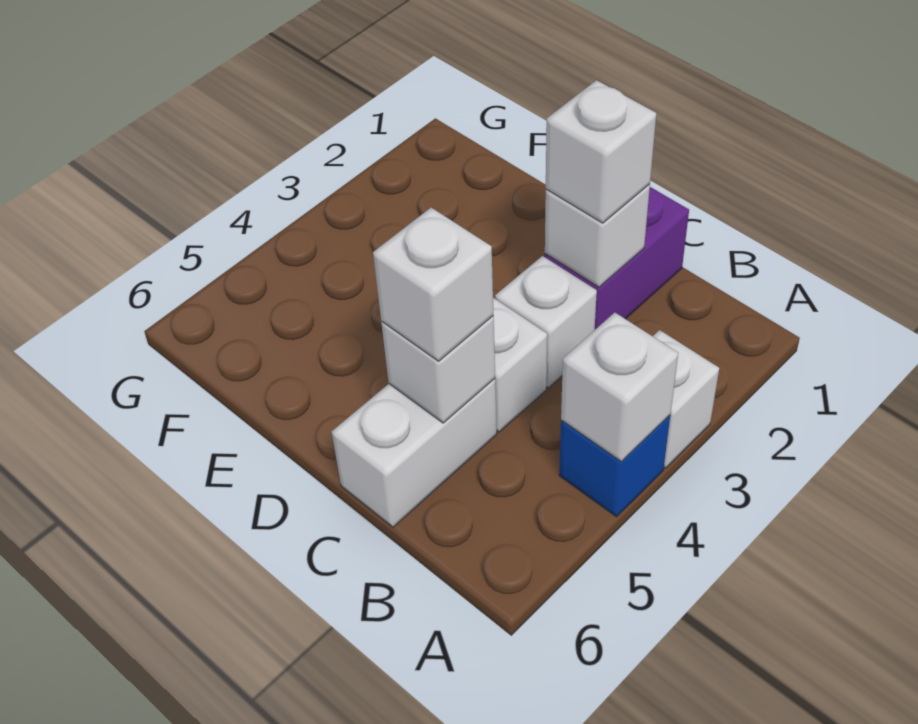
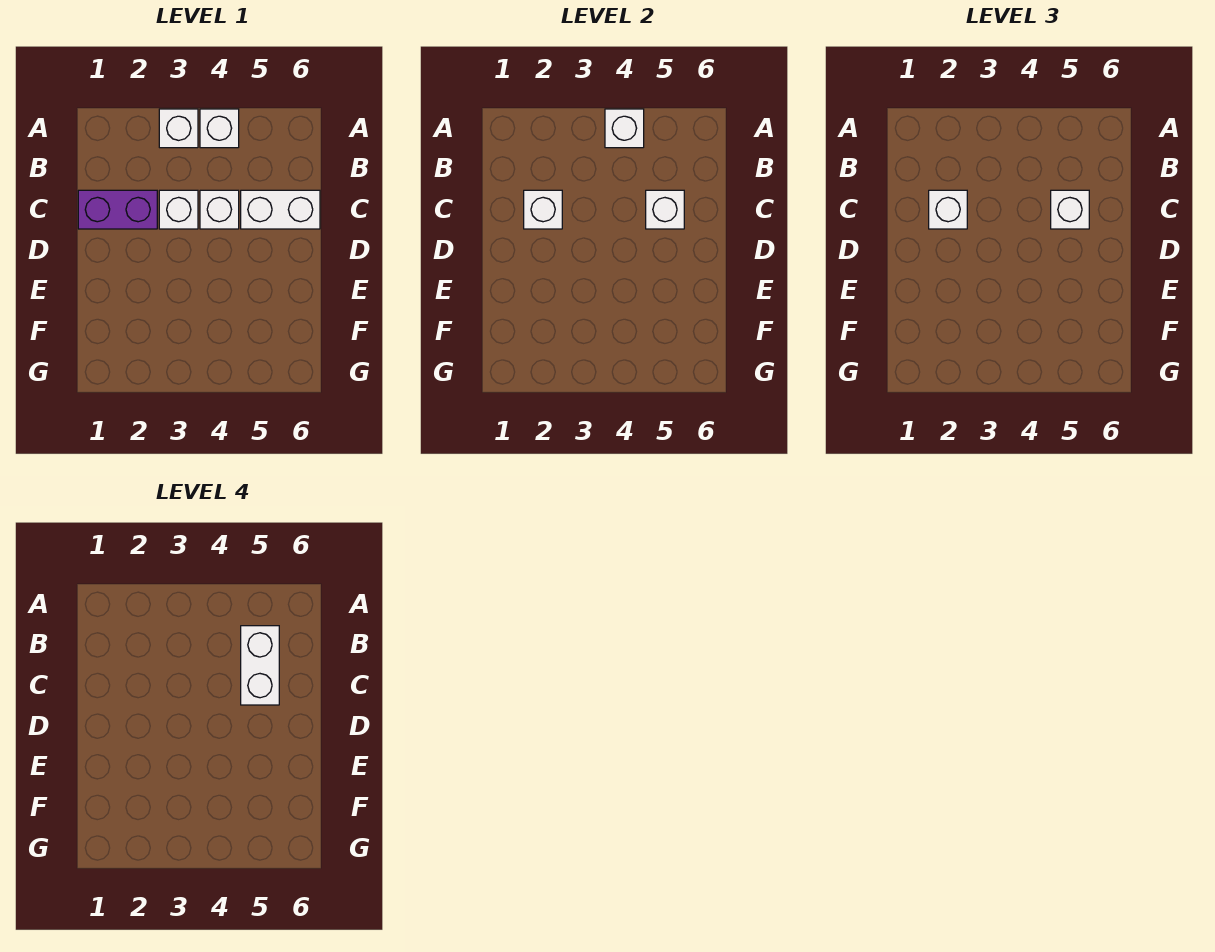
blue 1x1 brick [559,416,670,517] -> white 1x1 brick [200,109,239,148]
none -> white 1x2 brick [241,626,279,705]

